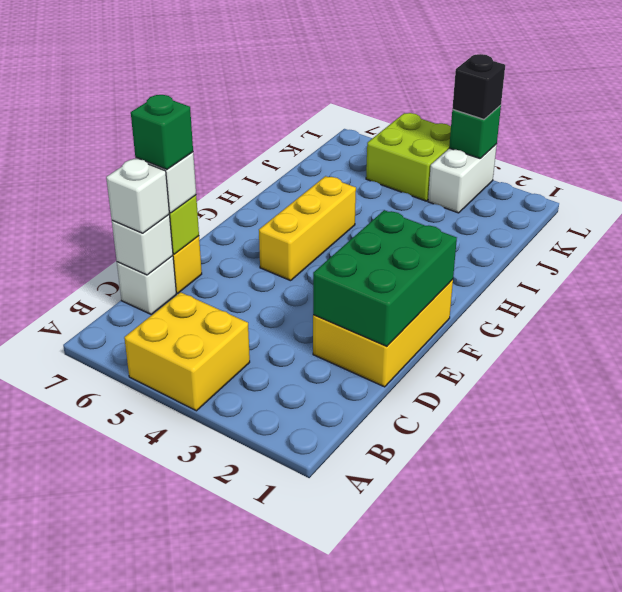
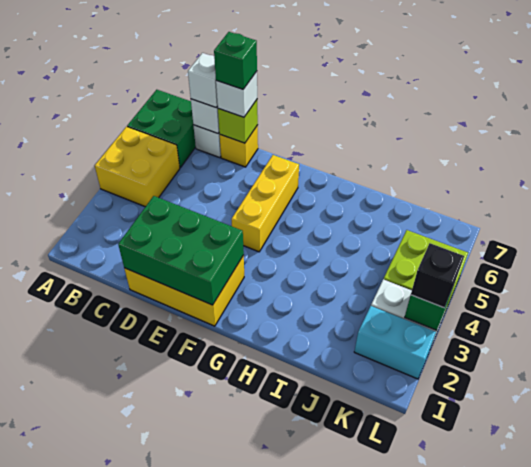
none -> green 2x2 brick [127,90,196,167]
yellow 1x3 brick [259,176,356,281] -> yellow 1x3 brick turned to [231,155,299,252]
none -> cyan 1x2 brick [354,306,436,379]

